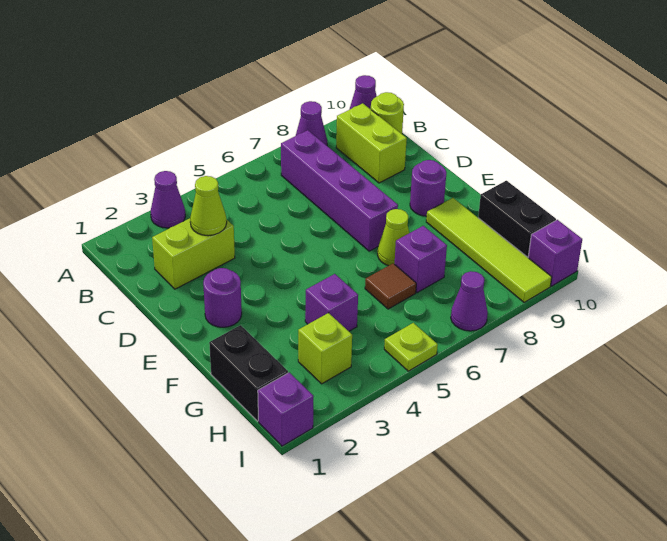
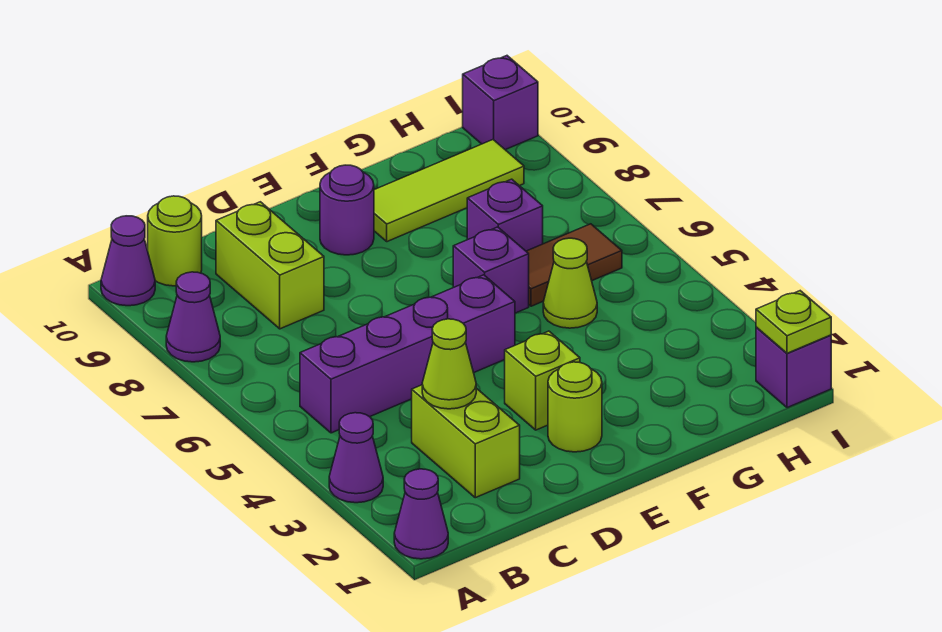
purple 1x4 brick [281,130,398,251] -> purple 1x4 brick moved to [300,275,515,433]
lime 1x2 brick [336,103,407,183] -> lime 1x2 brick turned to [216,202,324,329]
purple 1x1 round brick [203,268,242,327] -> lime 1x1 round brick [548,362,602,452]
lime 1x1 cone [378,209,409,266] -> lime 1x1 cone moved to [543,238,597,328]
lime 1x4 tile [426,198,552,302] -> lime 1x3 tile [374,140,524,242]
black 1x2 brick [209,325,288,421] -> none
purple 1x1 brick [305,274,358,331] -> purple 1x1 brick moved to [453,227,529,313]
brown 1x1 tile [365,263,416,309] -> brown 1x2 tile [526,224,622,306]
black 1x2 brick [478,181,556,257] -> none
lime 1x1 brick [298,313,352,384] -> lime 1x1 brick moved to [505,331,580,430]
lime 1x1 plate [384,323,438,371] -> lime 1x1 plate moved to [756,291,831,353]
purple 1x1 cone [451,271,488,331] -> purple 1x1 cone moved to [394,469,448,559]

